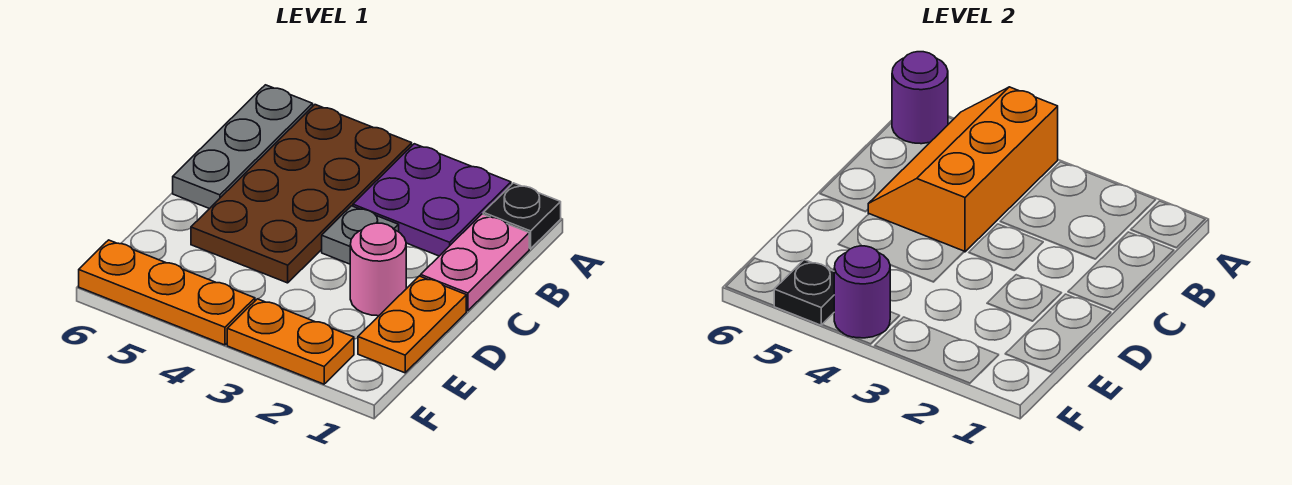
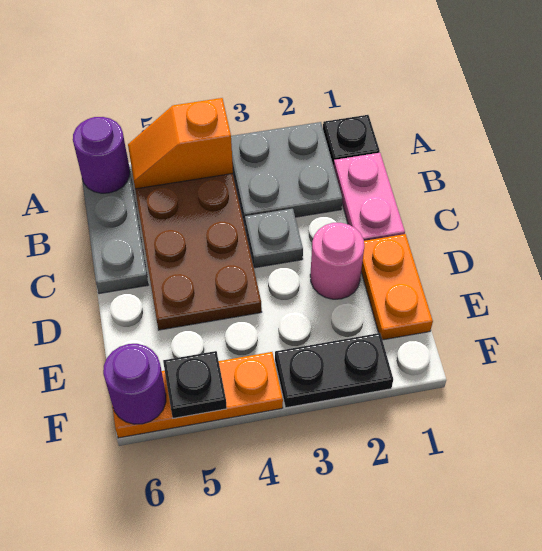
purple 2x2 plate [353,144,511,256] -> grey 2x2 plate [231,122,343,224]
orange 2x3 slope [868,87,1058,252] -> orange 1x2 slope [128,98,233,189]
orange 1x2 plate [227,299,354,384] -> black 1x2 plate [275,333,393,408]
purple 1x1 round brick [834,246,890,338] -> purple 1x1 round brick moved to [103,344,166,424]

